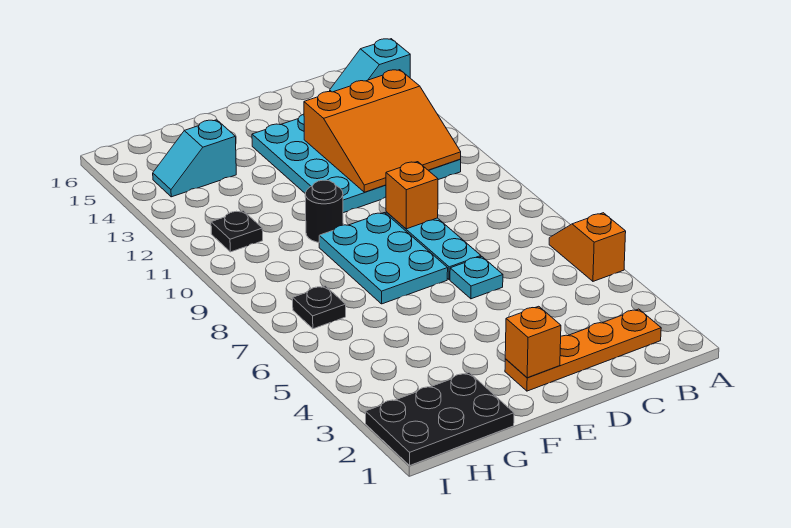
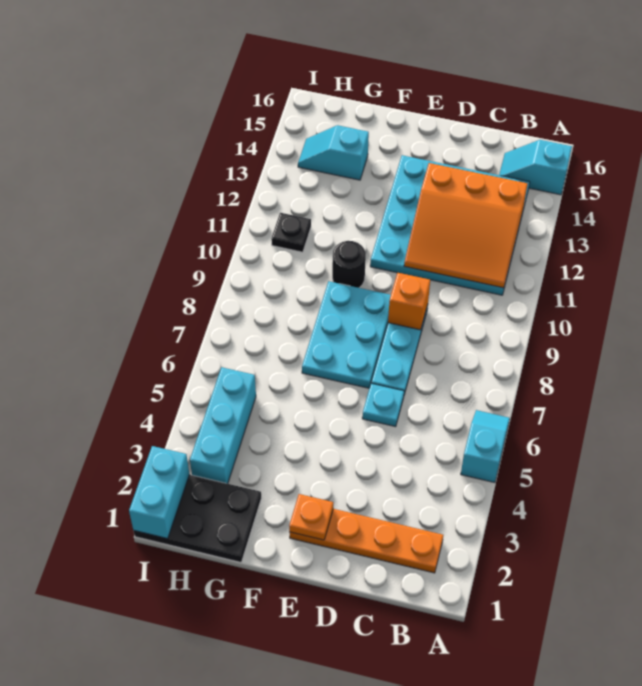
orange 1x2 slope [549,213,626,281] -> cyan 1x2 slope [461,410,510,483]
orange 1x1 brick [505,306,561,378] -> orange 1x1 plate [289,494,333,540]
none -> cyan 1x3 brick [190,367,256,484]
black 1x1 plate [293,286,346,329] -> none
none -> cyan 1x2 brick [129,446,190,539]

